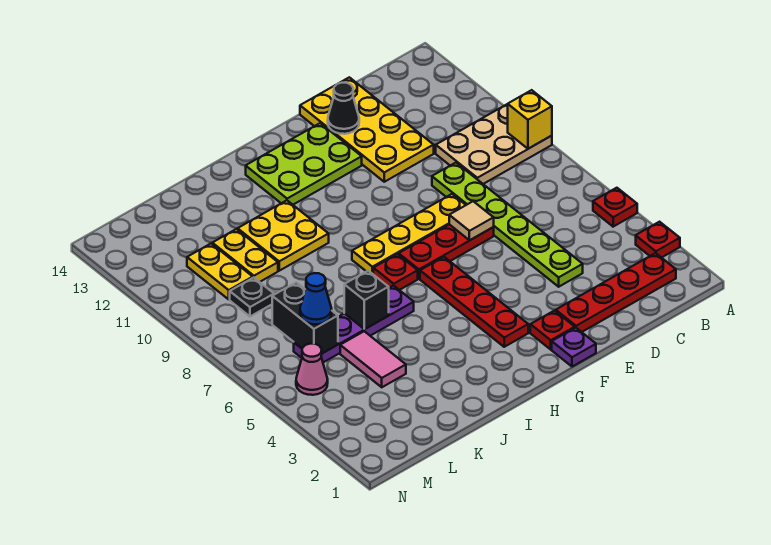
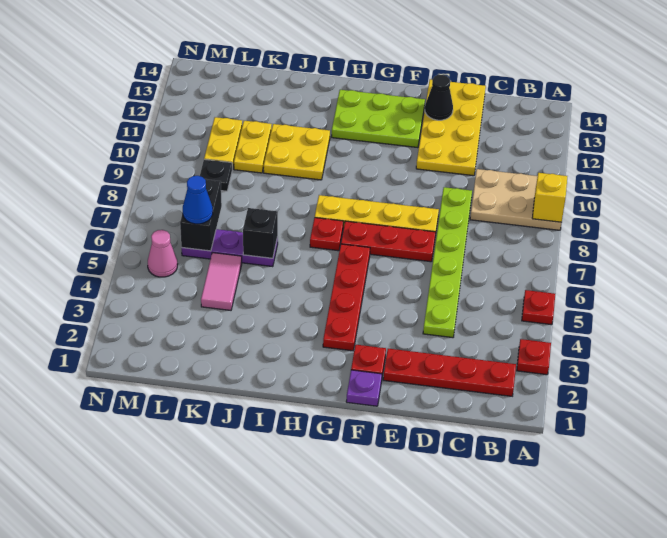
tan 1x1 tile [449,201,494,240] -> none
purple 1x4 plate [294,285,414,362] -> purple 1x3 plate [182,229,278,267]

